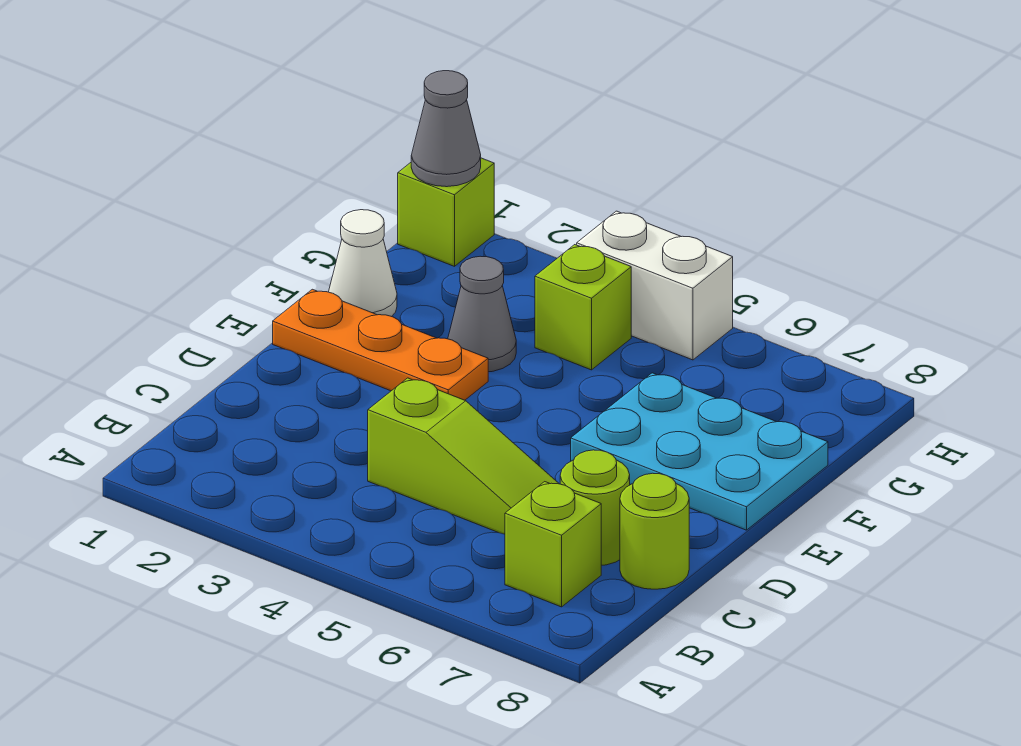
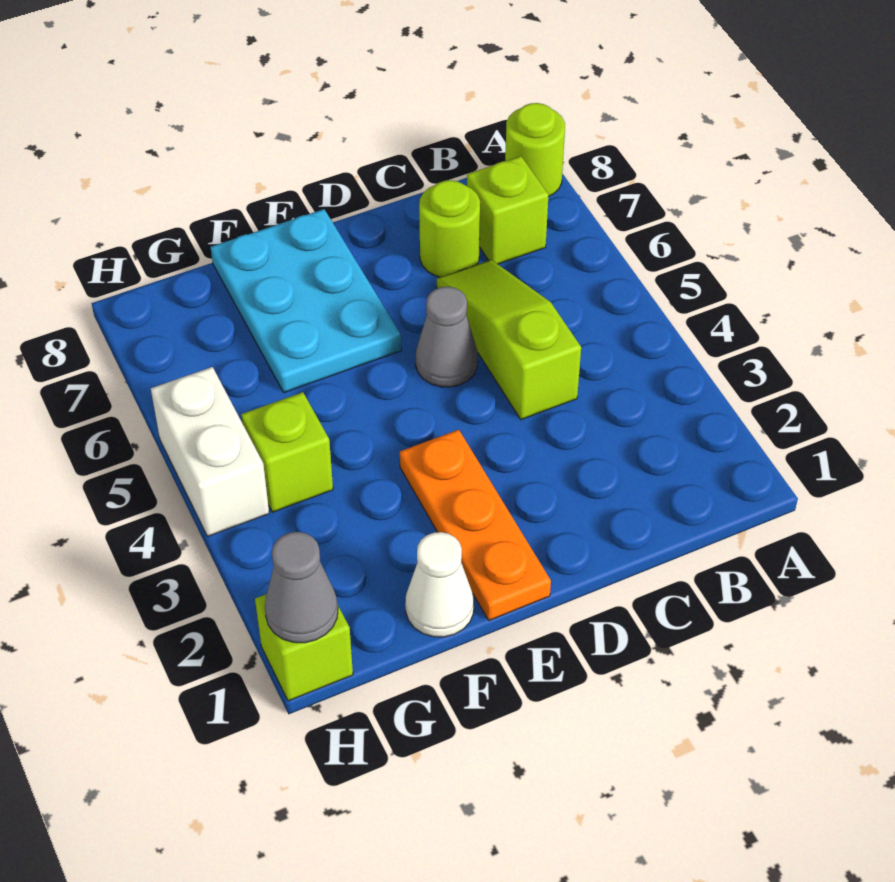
lime 1x1 round brick [620,473,689,589] -> lime 1x1 round brick moved to [505,103,565,197]
grey 1x1 cone [448,256,516,372] -> grey 1x1 cone moved to [416,287,478,387]

